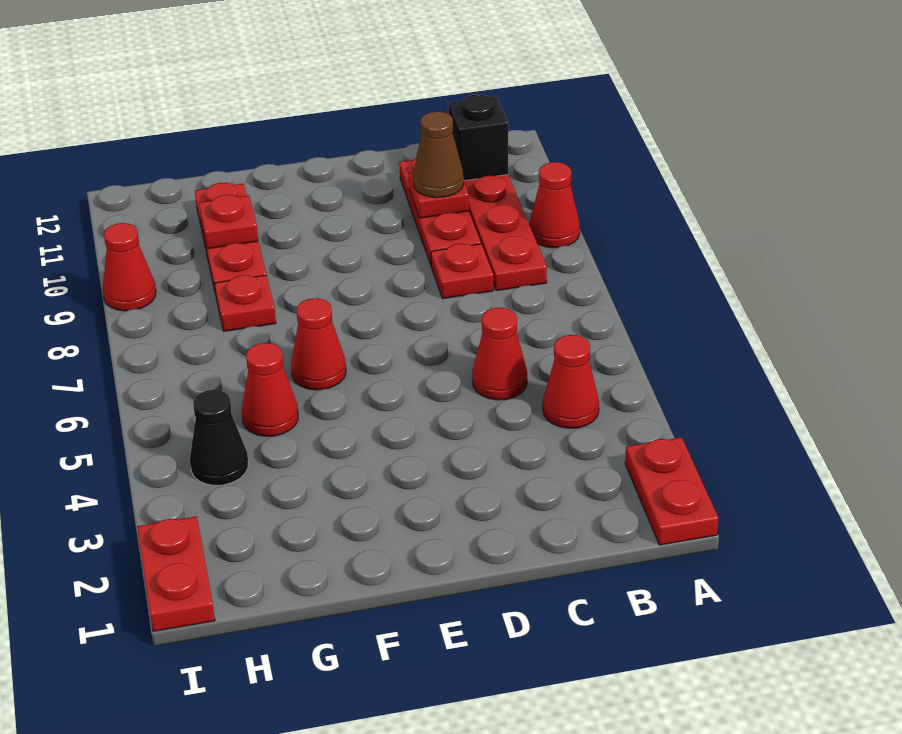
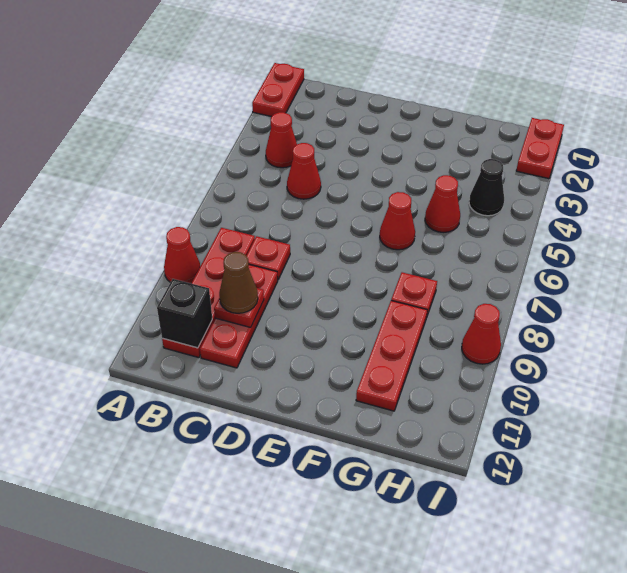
red 1x1 plate [199,195,258,249] -> none

